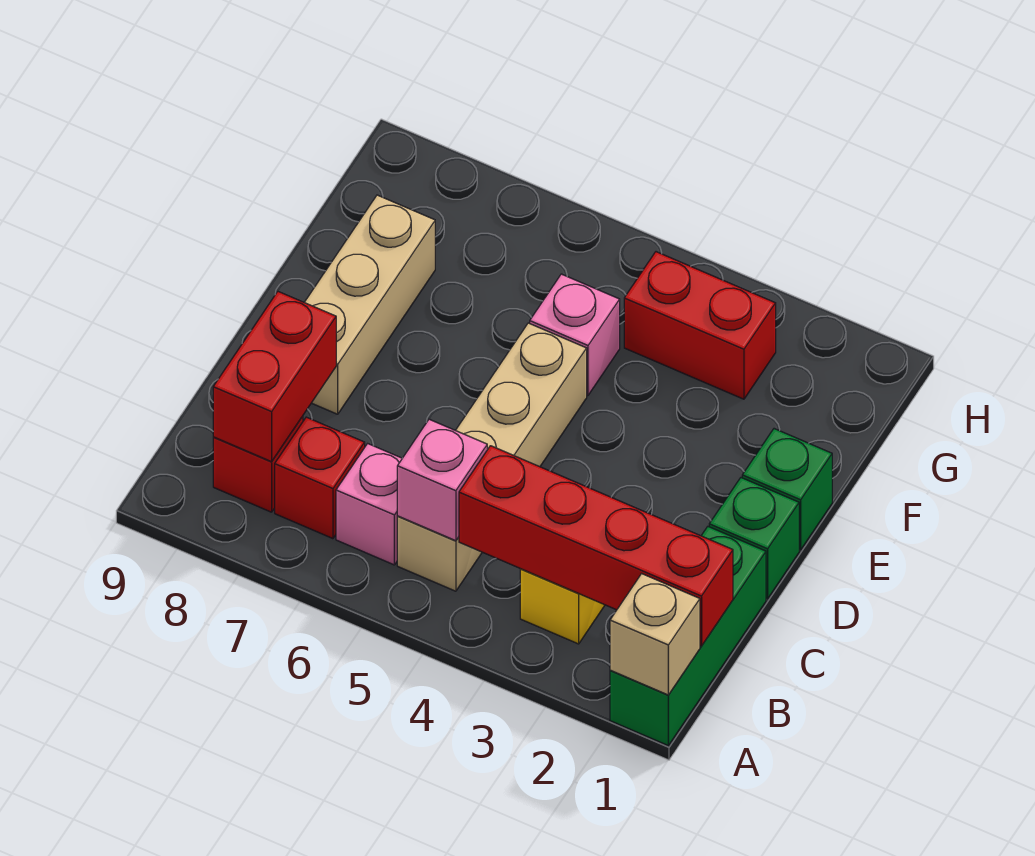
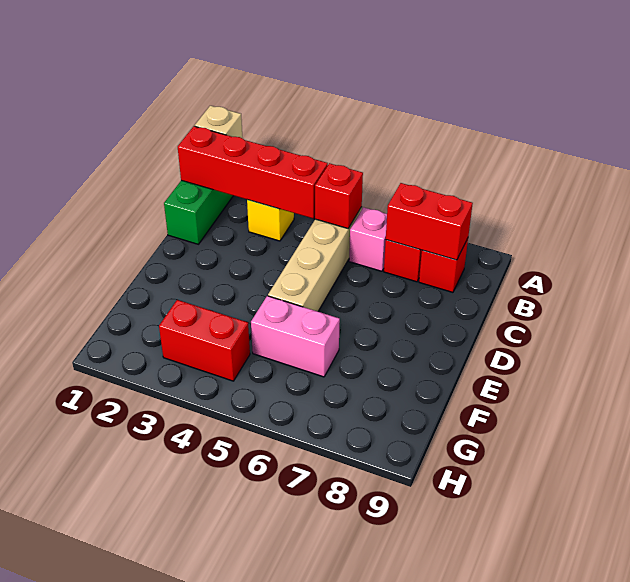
pink 1x1 brick [397,419,487,541] -> red 1x1 brick [315,163,363,228]
red 1x2 brick [213,292,336,462] -> red 1x2 brick turned to [386,183,473,260]
green 1x1 brick [709,478,799,599] -> none
tan 1x3 brick [304,195,435,414] -> none
green 1x1 brick [742,429,832,550] -> none
pink 1x1 brick [530,274,620,395] -> pink 1x2 brick [251,296,340,377]

